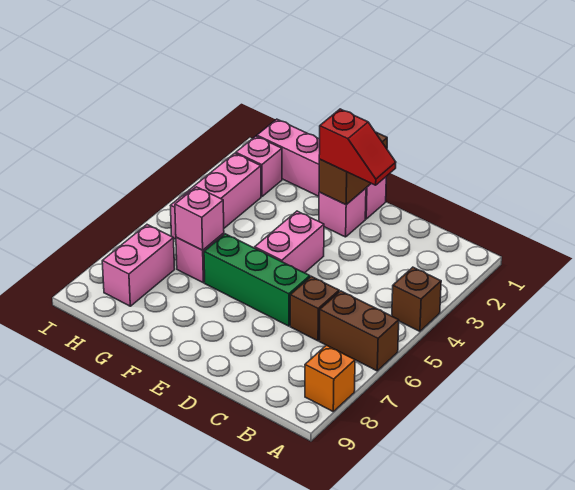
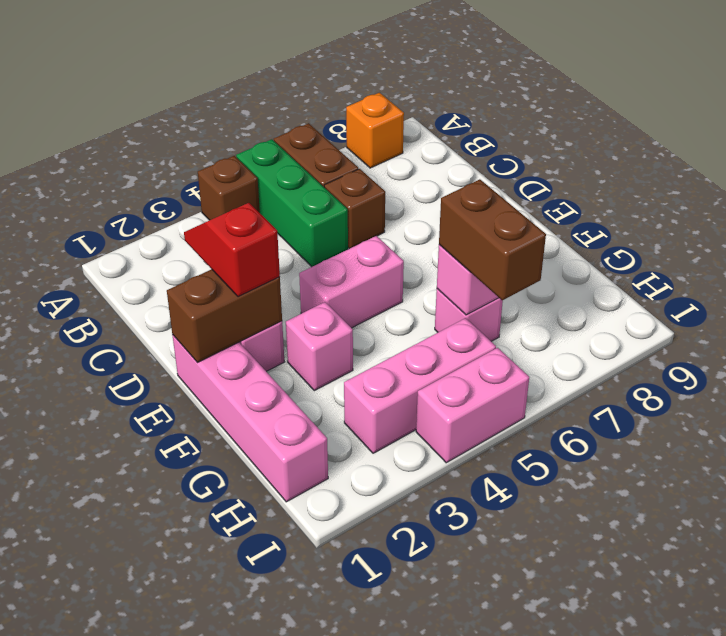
green 1x3 brick [204,234,310,326] -> green 1x3 brick moved to [236,139,348,267]
none -> brown 1x2 brick [439,179,546,300]
pink 1x1 brick [236,136,282,196] -> pink 1x1 brick moved to [286,302,353,391]
pink 1x2 brick [102,225,175,306] -> pink 1x2 brick moved to [416,348,529,463]

